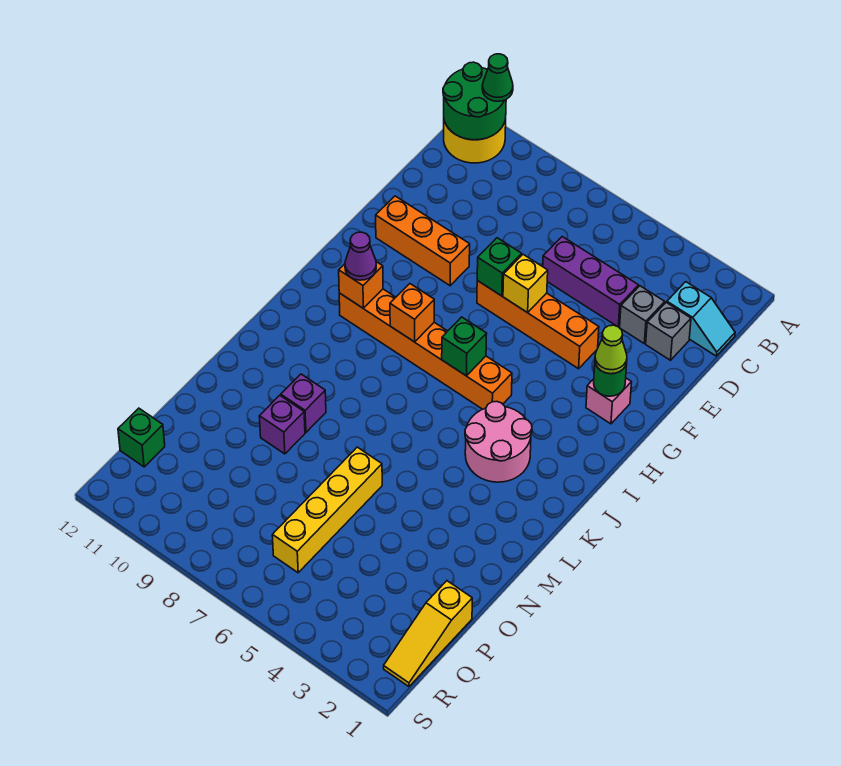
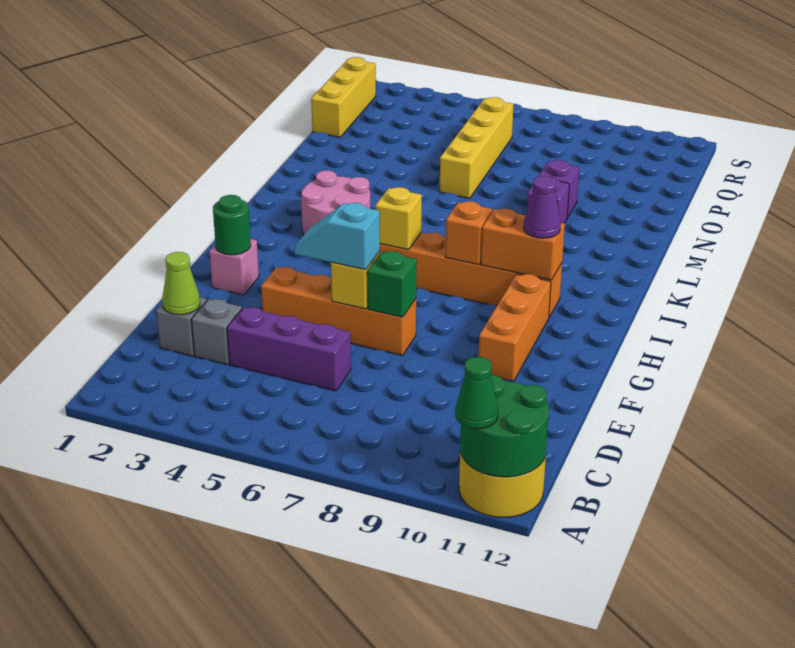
cyan 1x2 slope [667,282,735,356] -> cyan 1x2 slope moved to [294,203,380,270]
orange 1x3 brick [376,196,470,286] -> orange 1x3 brick turned to [479,274,551,381]
lime 1x1 cone [595,325,627,374] -> lime 1x1 cone moved to [162,252,200,315]
green 1x1 brick [442,317,487,376] -> yellow 1x1 brick [376,187,422,250]
orange 1x1 brick [339,262,383,308] -> orange 1x2 brick [481,209,565,280]
yellow 1x3 slope [384,581,472,687] -> yellow 1x3 brick [311,57,376,137]
green 1x1 brick [118,408,165,467] -> none

